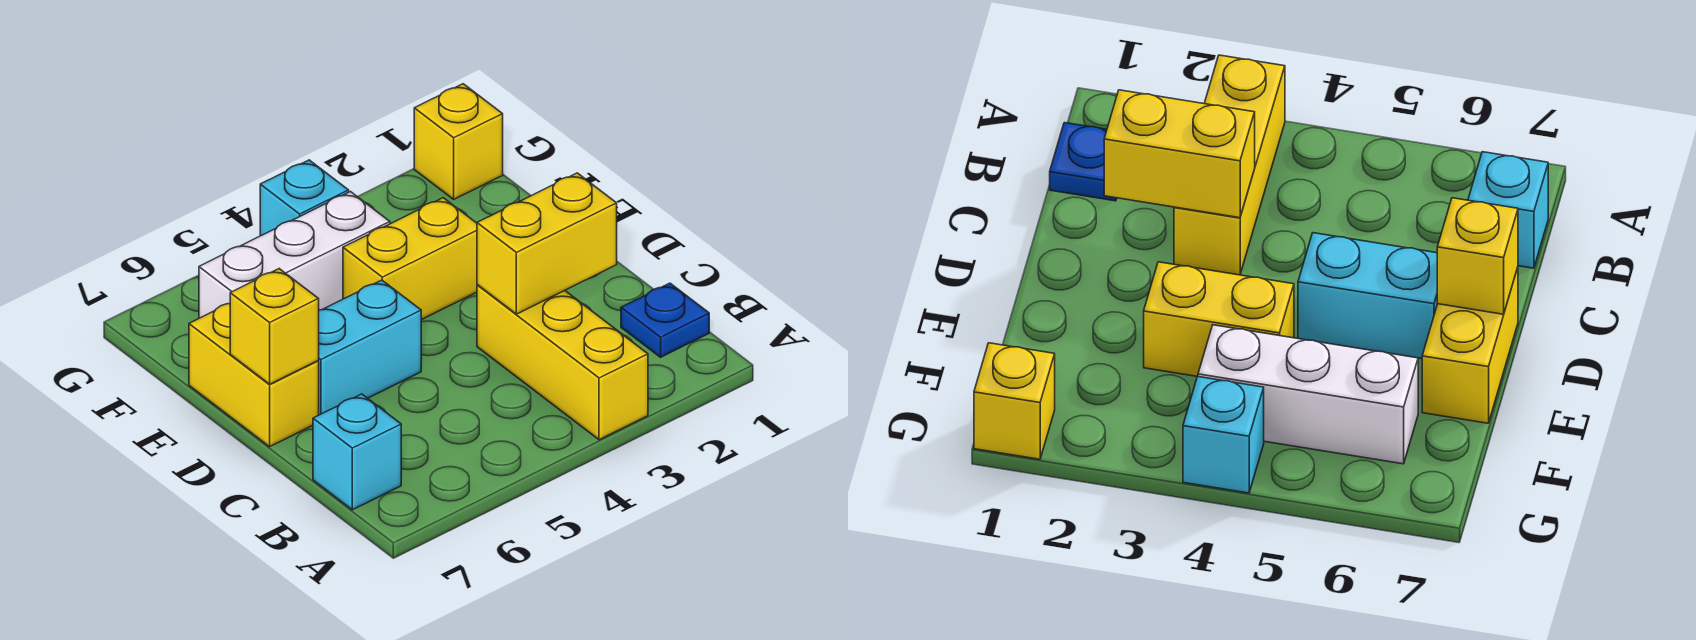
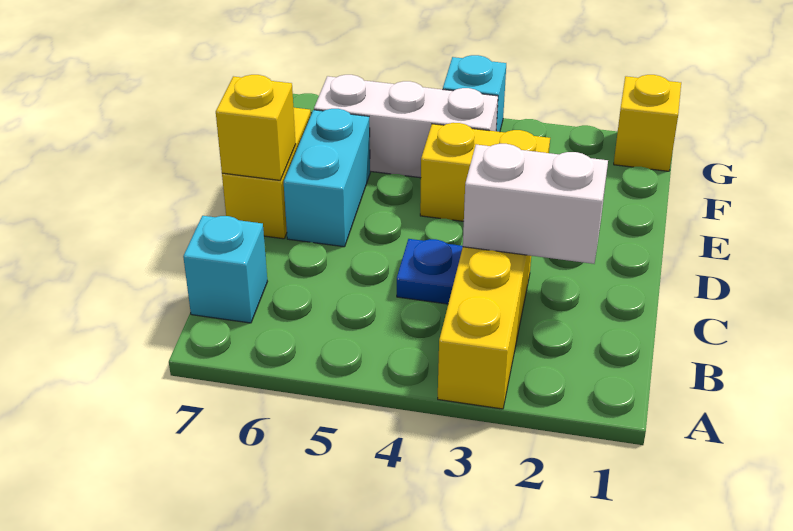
blue 1x1 plate [621,283,709,357] -> blue 1x1 plate moved to [397,239,463,304]
yellow 1x2 brick [477,173,617,314] -> white 1x2 brick [463,144,608,264]
cyan 1x2 brick [318,280,421,415] -> cyan 1x2 brick turned to [284,109,370,247]

